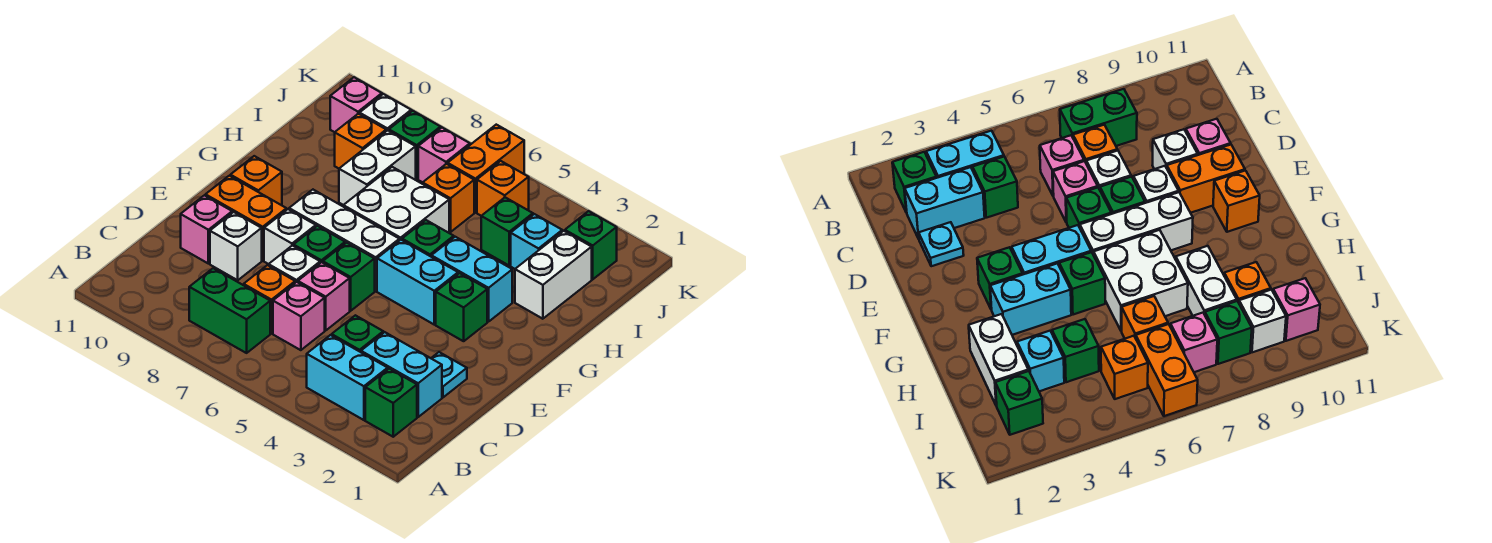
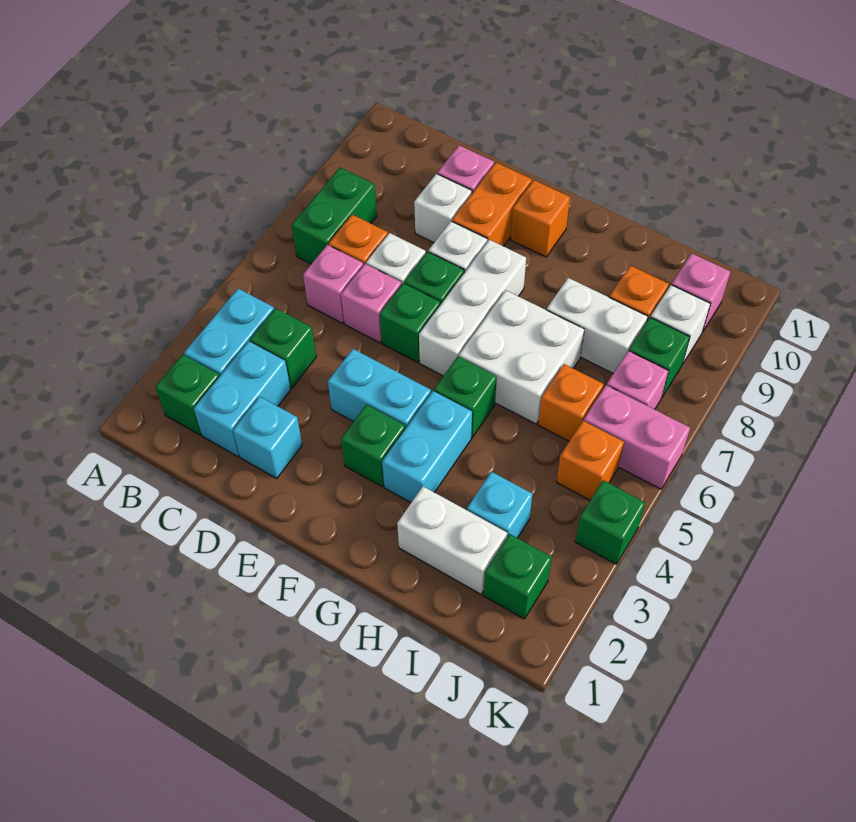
cyan 1x1 plate [431,352,467,397] -> cyan 1x1 brick [233,397,302,478]
cyan 1x2 brick [377,240,458,324] -> cyan 1x2 brick turned to [328,349,431,429]
green 1x1 brick [481,197,533,265] -> green 1x1 brick moved to [575,480,645,564]
orange 1x2 brick [448,125,524,212] -> pink 1x2 brick [584,385,690,489]

